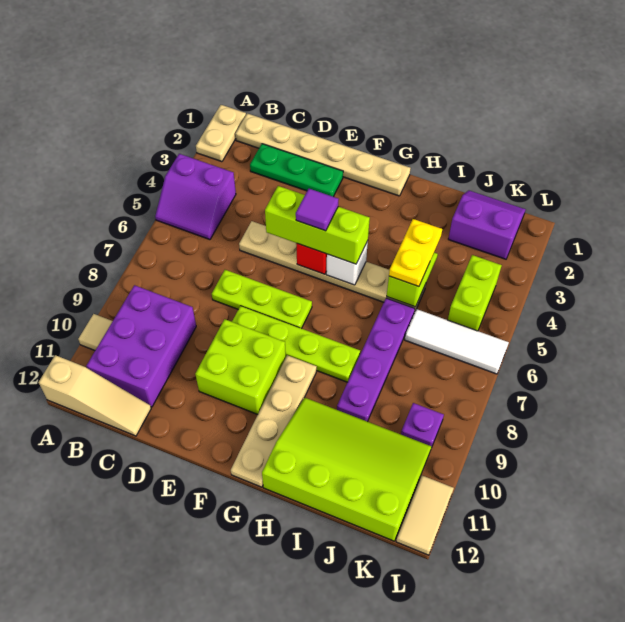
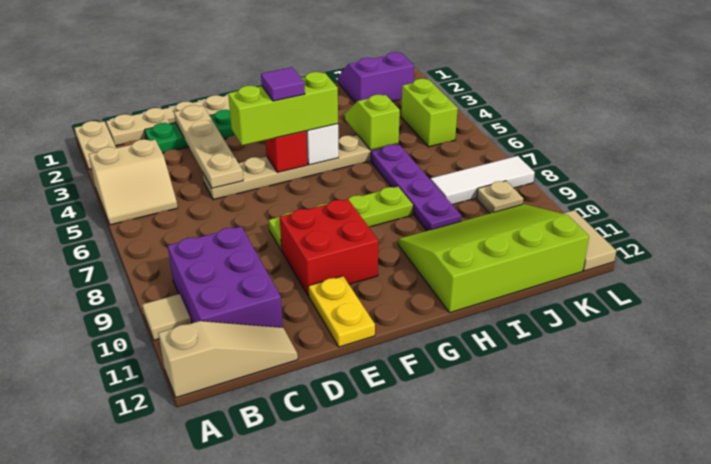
purple 2x2 slope [155,154,236,240] -> tan 2x2 slope [89,139,178,225]
lime 1x3 plate [212,270,312,328] -> none
lime 2x2 brick [195,319,286,414] -> red 2x2 brick [280,199,379,296]
tan 1x4 plate [231,355,317,487] -> tan 1x4 plate moved to [174,105,243,188]
yellow 1x2 plate [389,219,442,287] -> yellow 1x2 plate moved to [308,276,375,347]
white 1x3 tile [405,309,509,374] -> white 1x3 tile moved to [431,156,535,205]
purple 1x1 plate [401,403,444,448] -> tan 1x1 plate [477,181,524,213]

